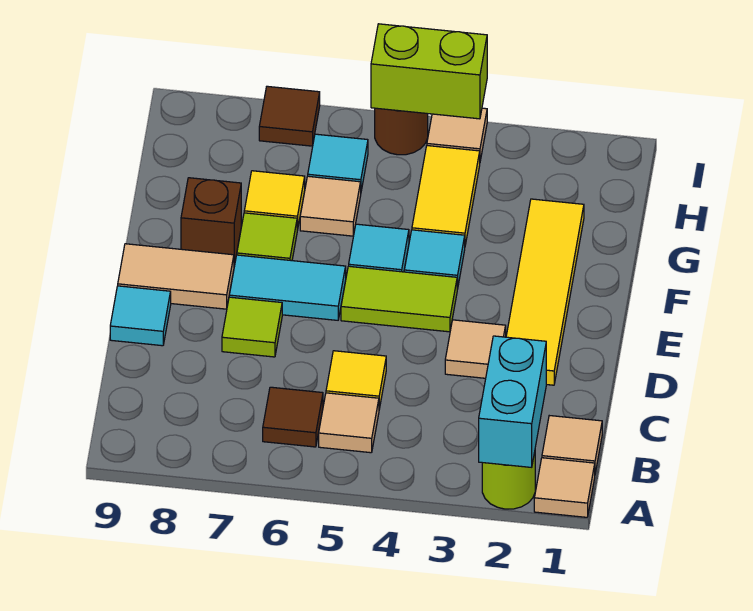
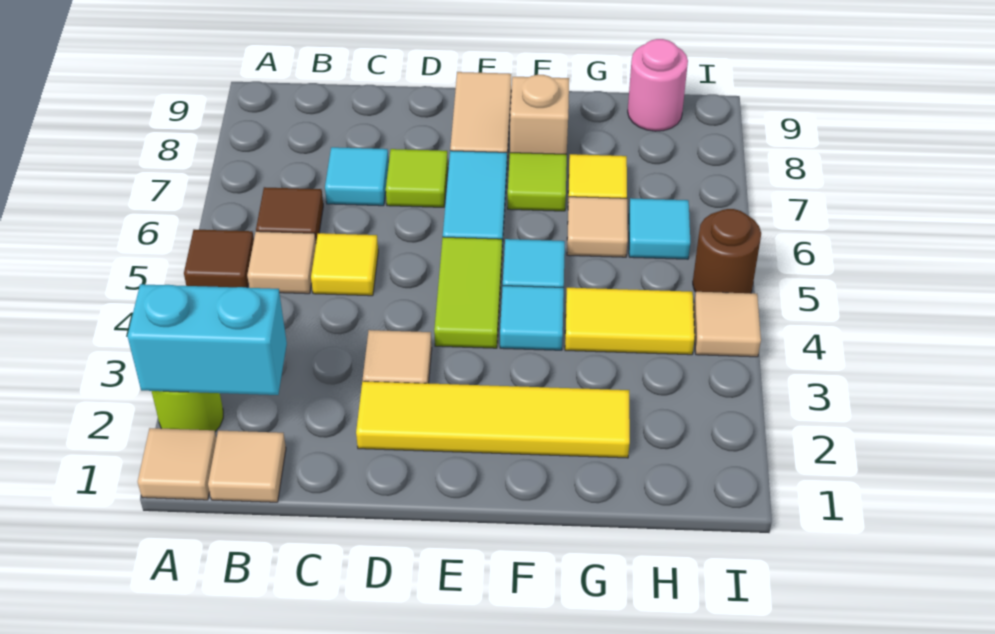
cyan 1x1 tile [110,286,171,346] -> cyan 1x1 tile moved to [325,147,389,206]
brown 1x1 brick [181,178,241,265] -> tan 1x1 brick [510,75,569,154]
none -> pink 1x1 round brick [628,39,688,131]
lime 1x2 brick [371,24,487,119] -> none
brown 1x1 tile [259,86,320,146] -> brown 1x1 tile moved to [184,229,254,288]

